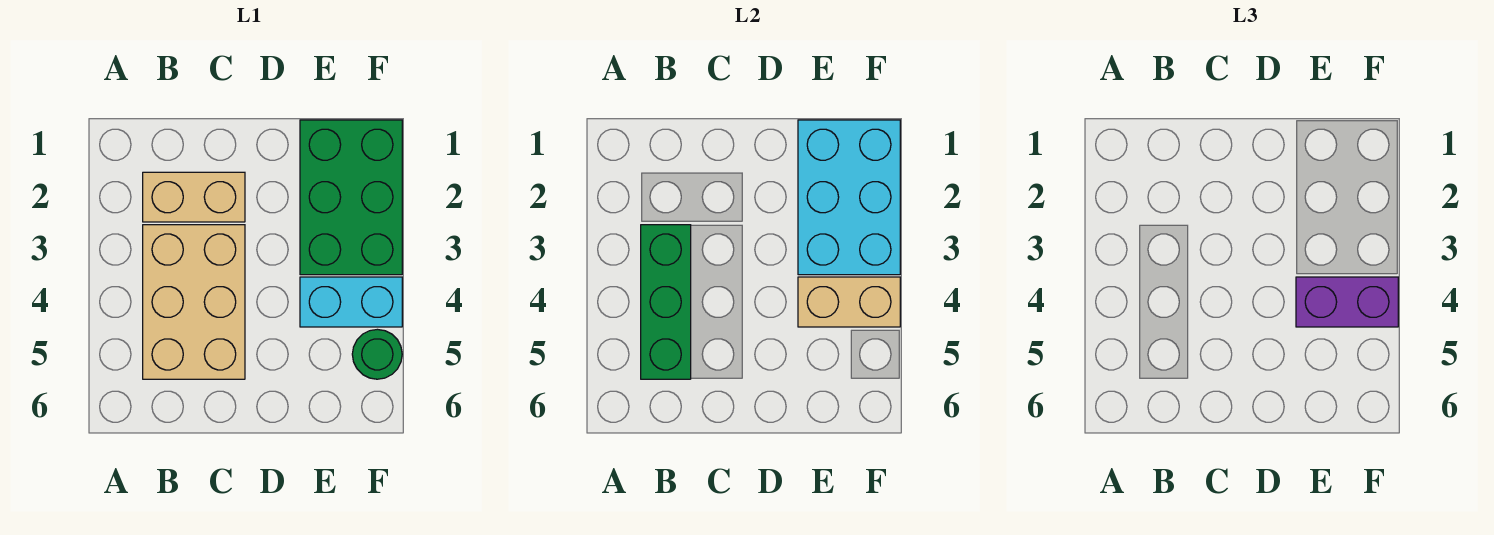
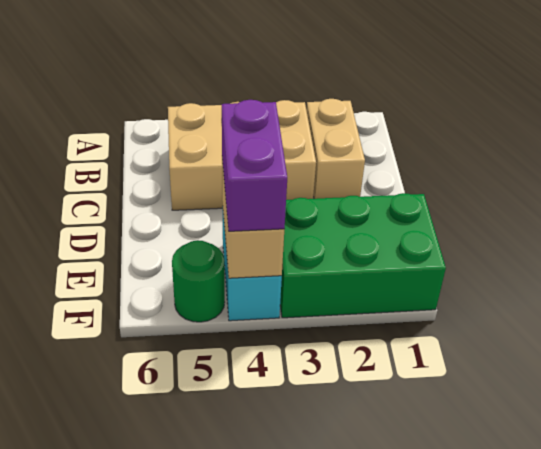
green 1x3 brick [641,225,691,379] -> none
cyan 2x3 brick [798,120,900,275] -> none

